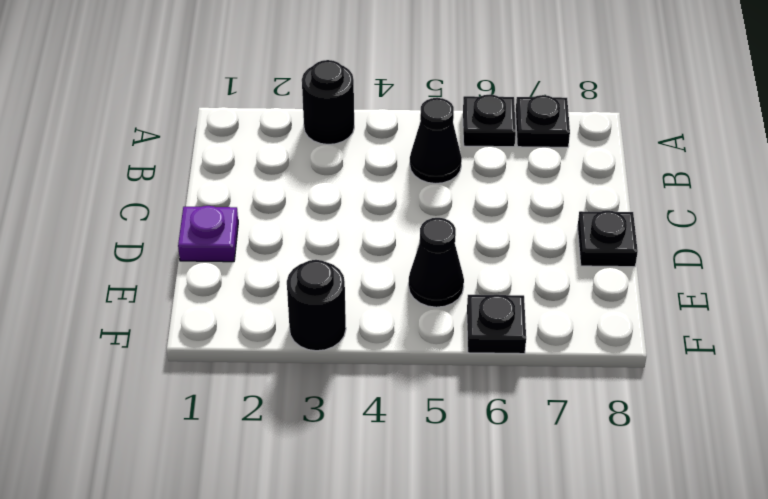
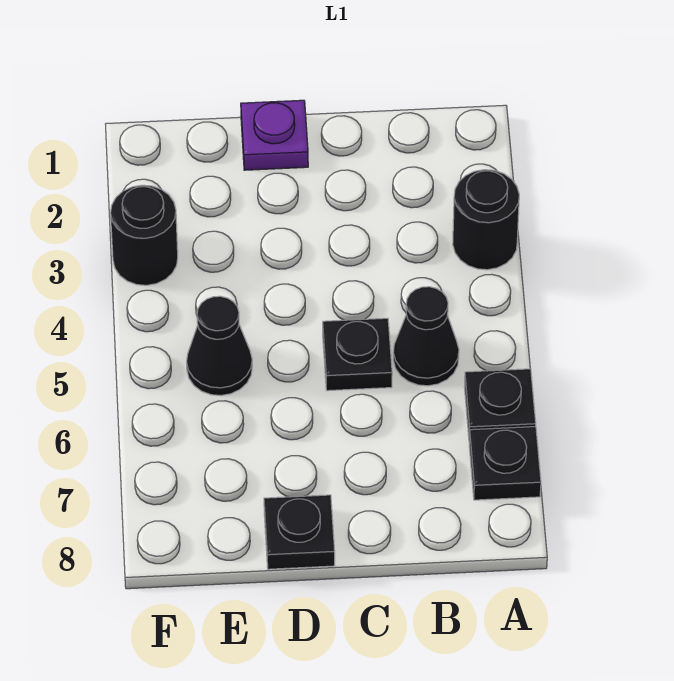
black 1x1 plate [467,295,526,354] -> black 1x1 plate moved to [323,318,392,391]

